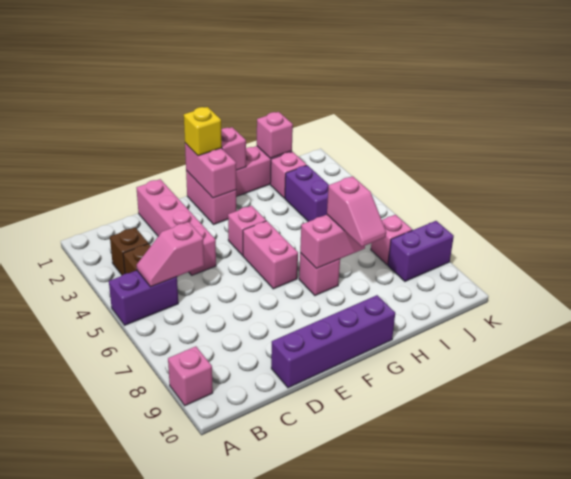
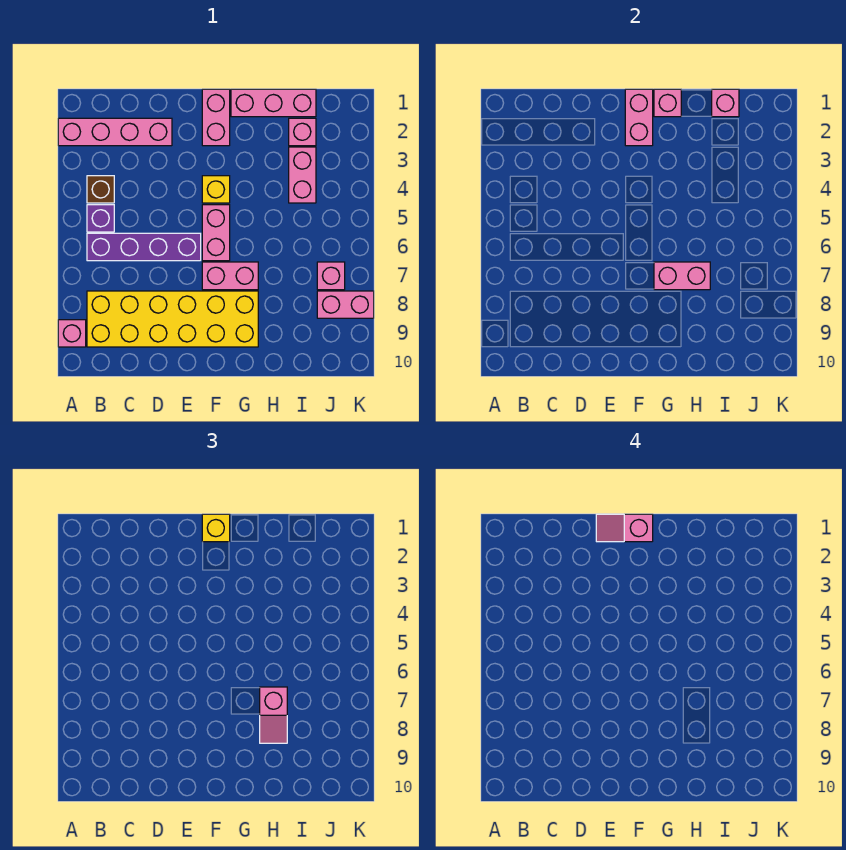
purple 1x2 brick [109,270,178,325] -> purple 1x1 brick [87,205,114,232]
brown 1x1 brick [110,228,148,275] -> none
pink 1x2 slope [136,222,204,287] -> pink 1x2 slope moved to [596,514,653,542]
none -> yellow 2x6 brick [87,291,258,347]
pink 1x4 brick [137,179,216,275] -> pink 1x4 brick turned to [58,118,172,146]
purple 1x4 brick [271,295,395,388] -> purple 1x4 brick moved to [87,233,201,261]
pink 1x1 brick [228,206,266,256] -> yellow 1x1 brick [202,176,230,203]
pink 1x1 brick [299,253,340,296] -> pink 1x2 brick [202,262,258,290]
purple 1x2 brick [285,165,329,222] -> pink 1x2 brick [289,147,316,203]
purple 1x2 brick [388,221,454,281] -> pink 1x2 brick [317,291,374,318]

